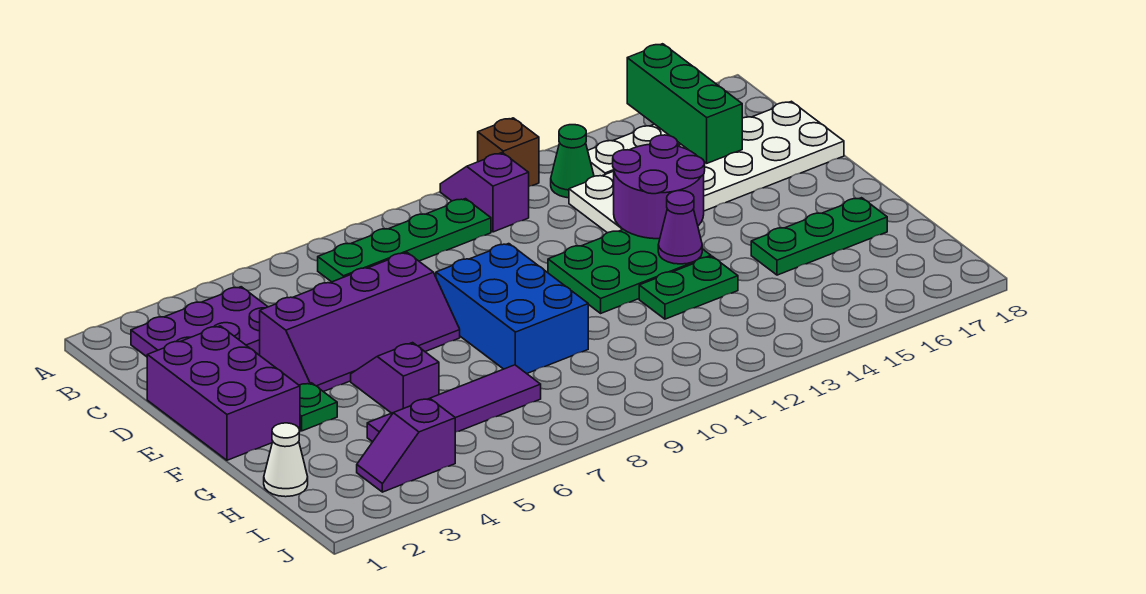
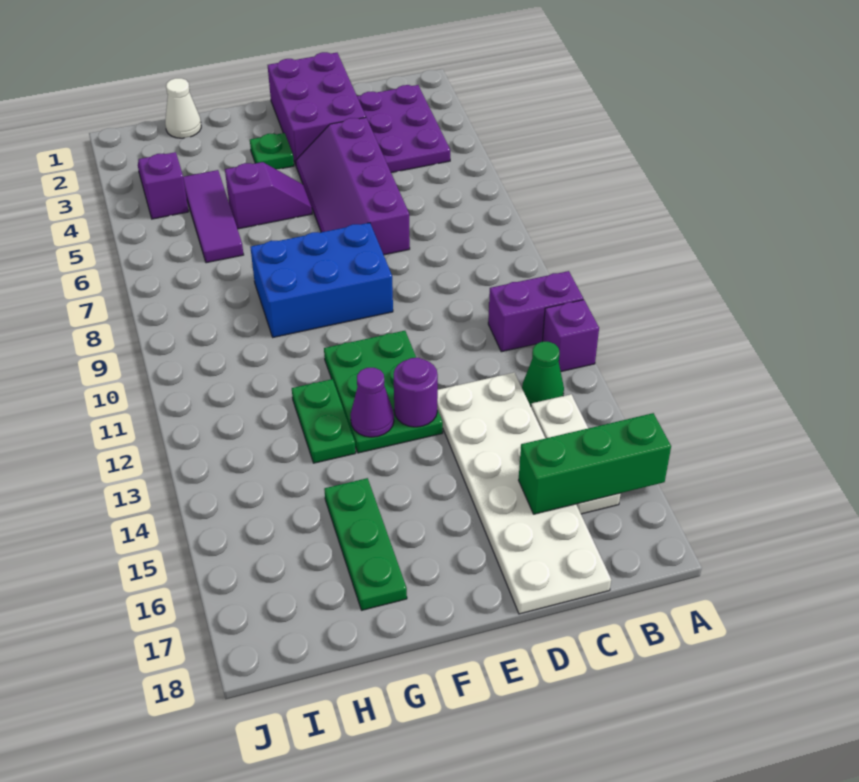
purple 1x2 slope [440,153,529,232] -> purple 1x2 brick [488,271,583,352]
brown 1x1 brick [478,118,539,186] -> purple 1x1 brick [542,300,599,372]
green 1x4 plate [318,199,491,282] -> none
purple 2x3 brick [147,326,300,460] -> purple 2x3 brick turned to [268,52,366,165]
purple 2x2 round brick [613,135,705,239] -> purple 1x1 round brick [394,358,438,427]
purple 1x4 tile [367,365,541,442] -> purple 1x3 tile [183,170,244,263]

